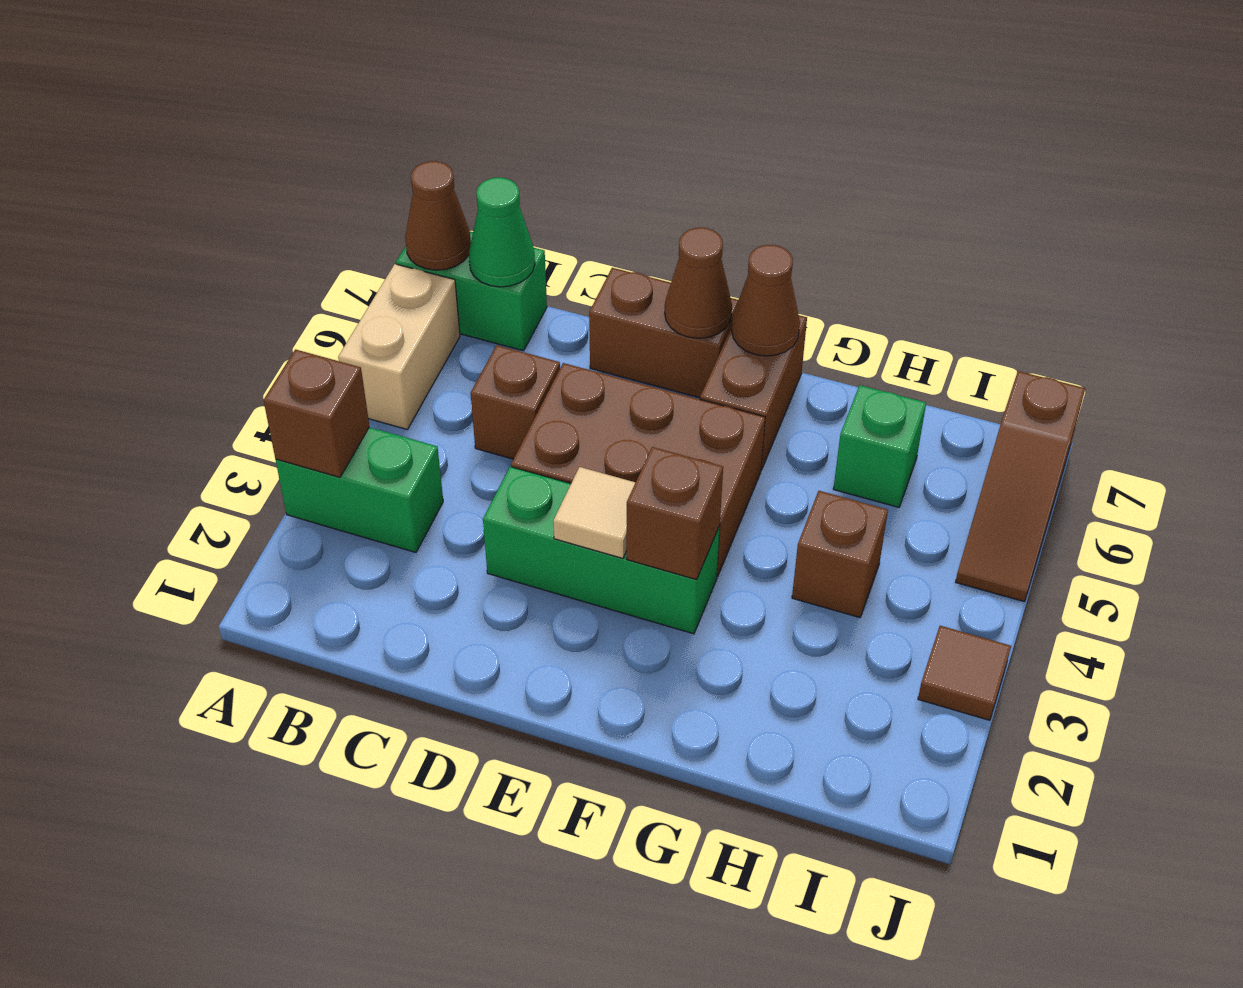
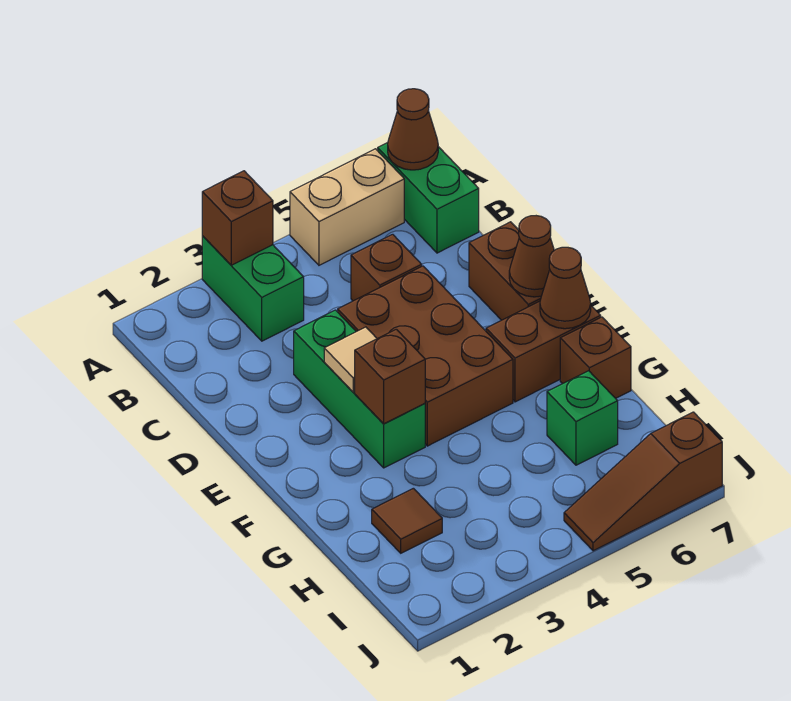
green 1x1 cone [469,178,535,287] -> none
brown 1x1 brick [792,491,888,618] -> brown 1x1 brick moved to [560,317,631,398]
brown 1x1 tile [918,626,1011,720] -> brown 1x1 tile moved to [372,488,442,553]

